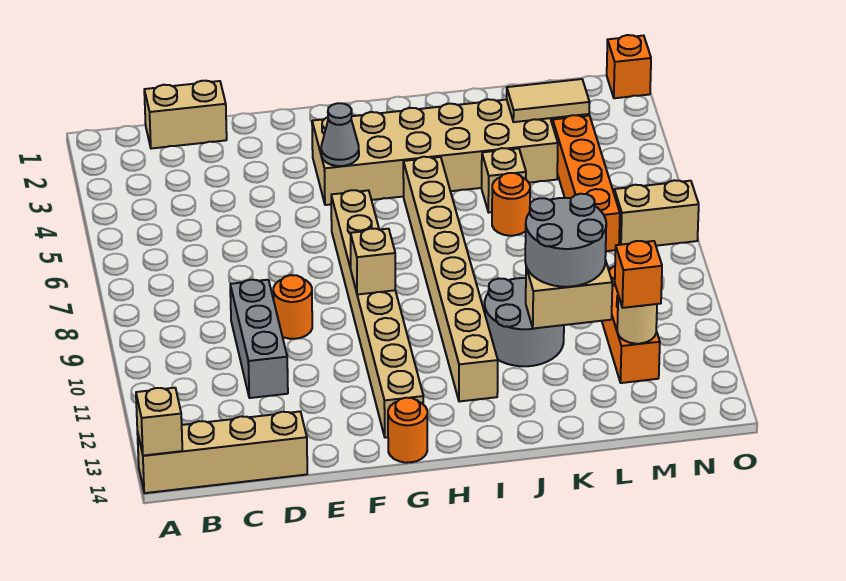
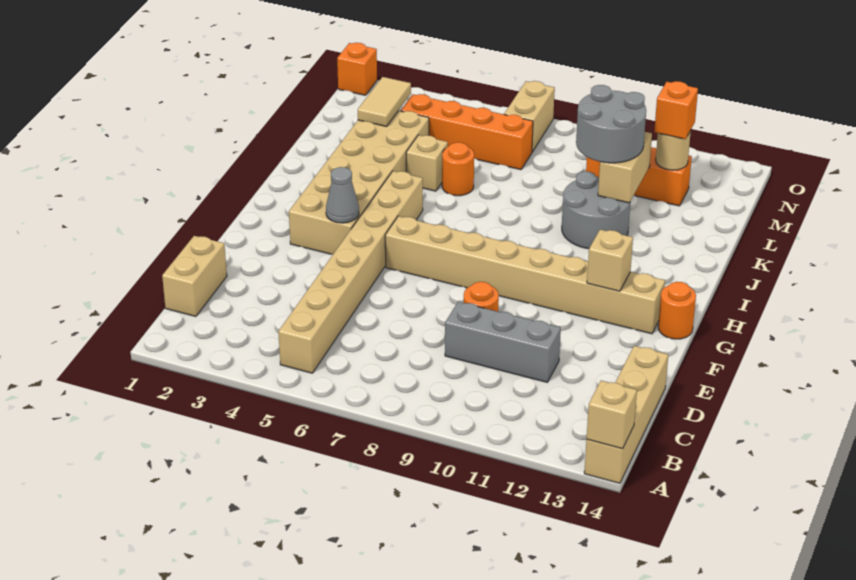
tan 1x1 brick [350,228,395,294] -> tan 1x1 brick moved to [587,230,633,291]
tan 1x8 brick [403,157,498,402] -> tan 1x8 brick turned to [278,171,423,373]

